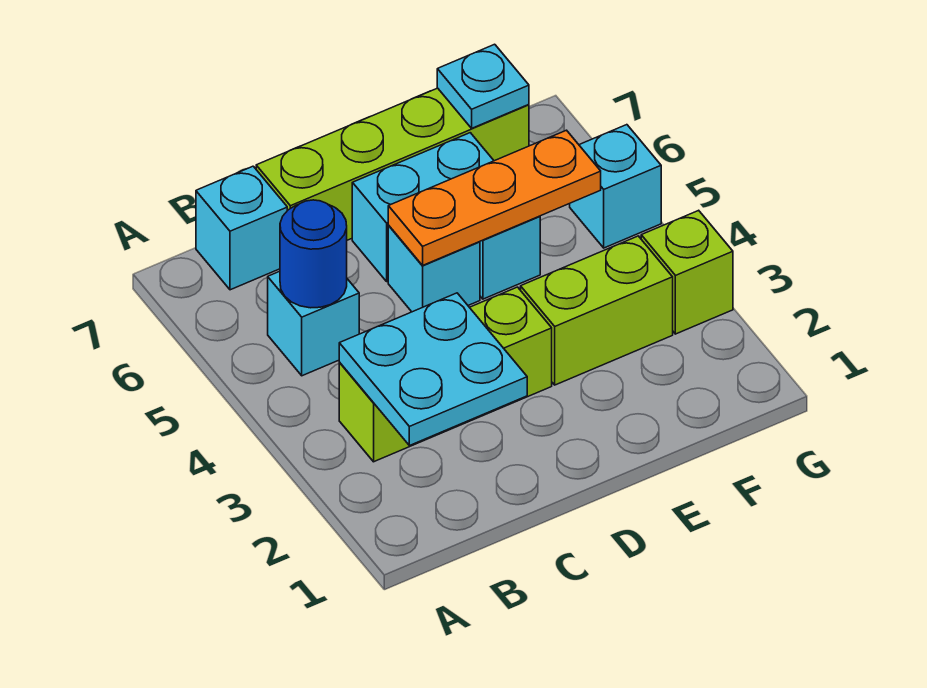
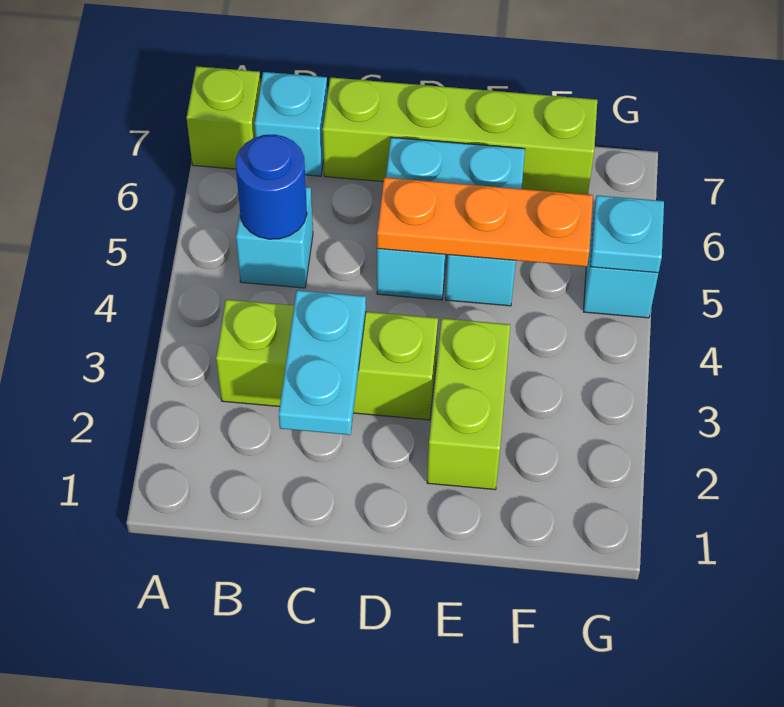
cyan 2x2 plate [339,293,527,446] -> cyan 1x2 plate [279,290,366,435]
lime 1x2 brick [521,236,673,385] -> lime 1x2 brick turned to [427,318,510,490]
cyan 1x1 plate [437,44,529,128] -> cyan 1x1 plate moved to [591,195,664,273]
lime 1x1 brick [641,210,733,334] -> lime 1x1 brick moved to [187,66,261,169]

